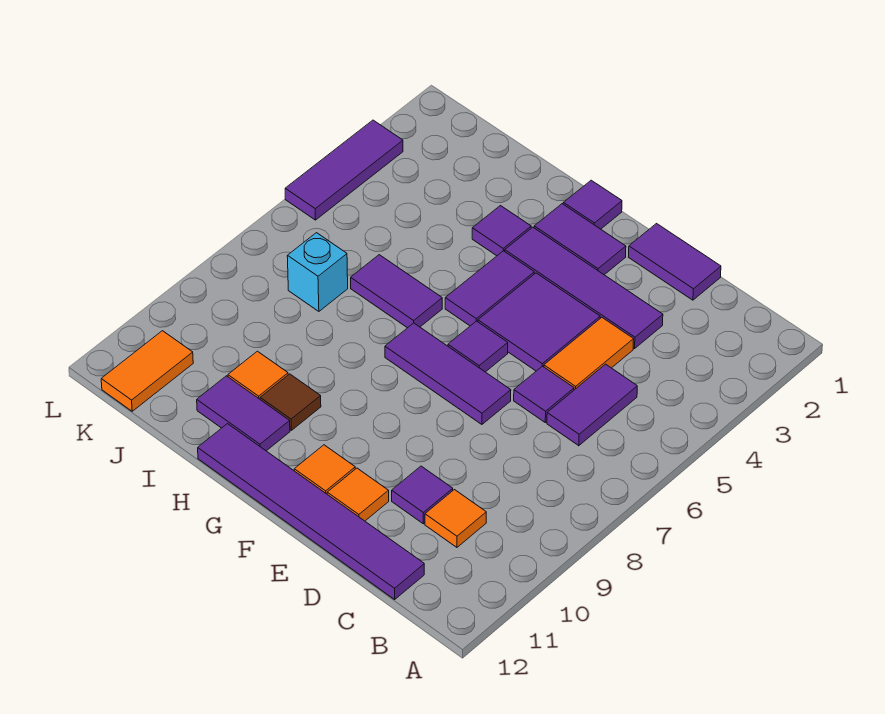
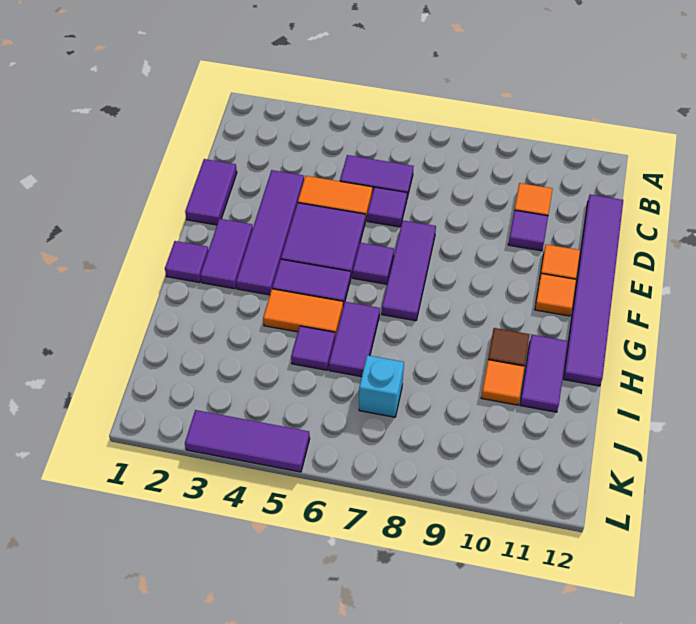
purple 1x1 tile [472,206,531,256] -> purple 1x1 tile moved to [291,326,335,370]
orange 1x2 tile [101,331,193,411] -> orange 1x2 tile moved to [263,289,343,337]

